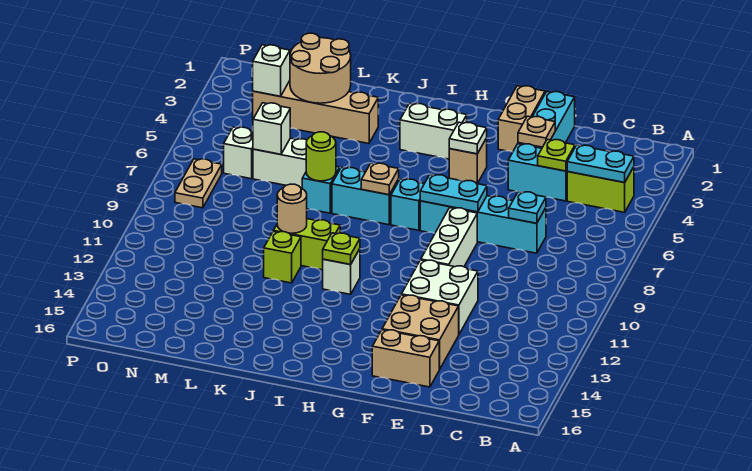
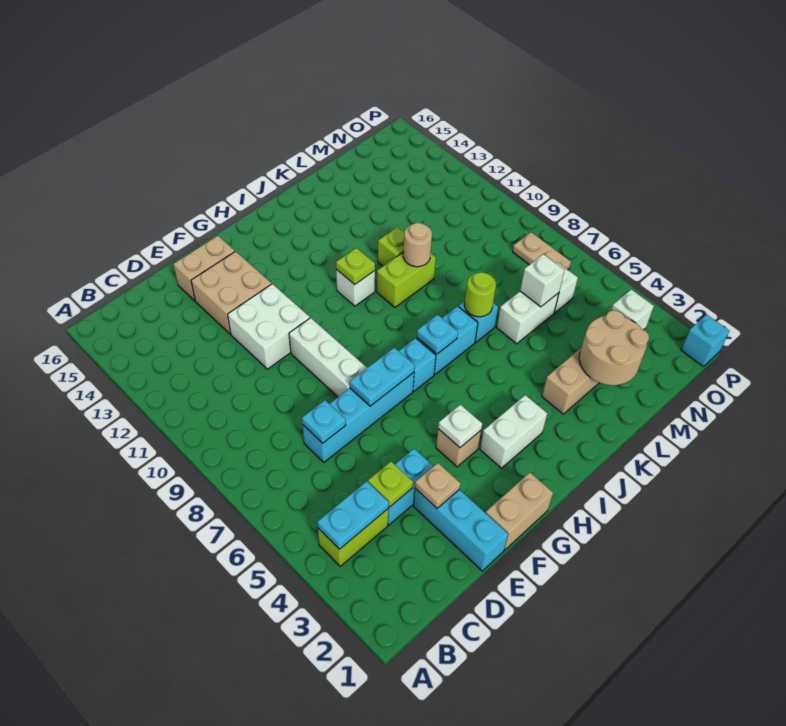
tan 1x2 brick [498,86,545,152] -> tan 1x2 brick turned to [486,473,553,550]
tan 1x1 plate [361,163,399,195] -> cyan 1x1 plate [417,315,458,354]
none -> cyan 1x1 brick [681,315,729,366]

